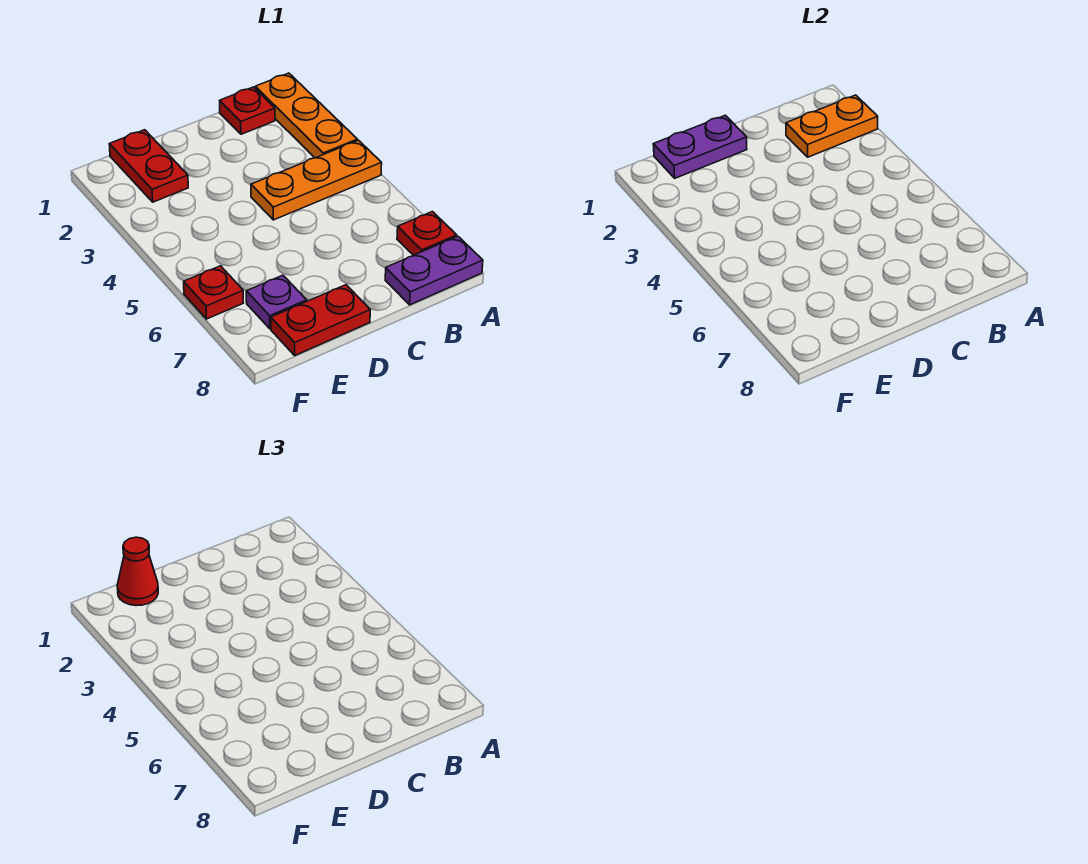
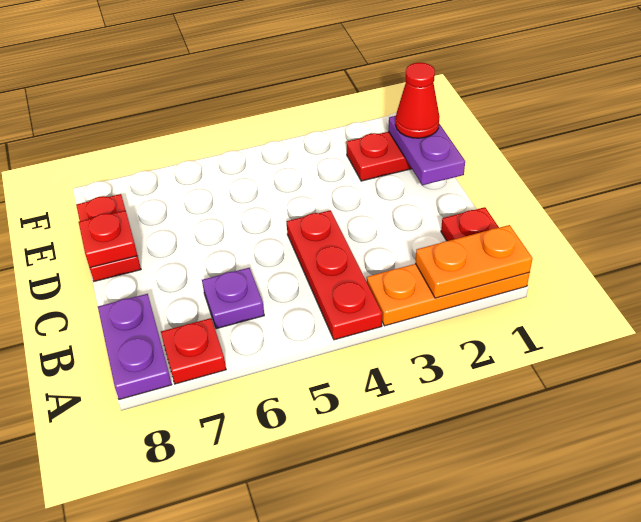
orange 1x2 plate [786,95,878,157] -> orange 1x2 plate turned to [415,225,533,298]
orange 1x3 plate [251,140,382,220] -> red 1x3 plate [286,210,382,340]
purple 1x1 plate [246,275,307,329] -> purple 1x1 plate moved to [202,268,264,329]
red 1x1 plate [184,266,243,319] -> red 1x1 plate moved to [79,210,138,268]

